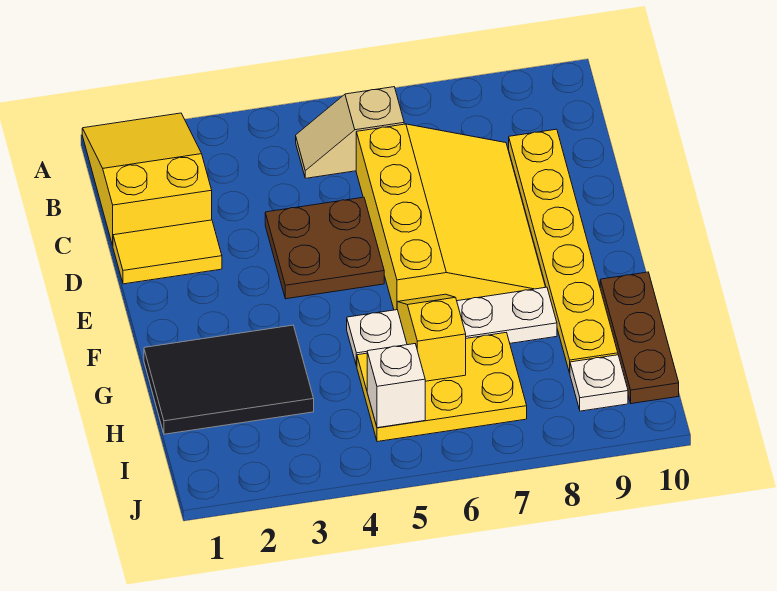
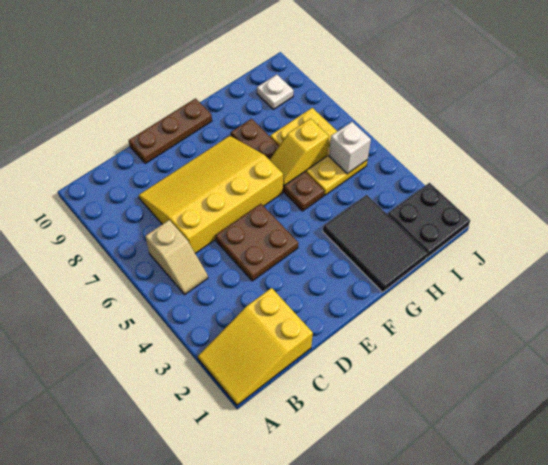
yellow 1x6 plate [509,129,618,373] -> none
yellow 1x2 tile [113,220,222,284] -> none
white 1x4 plate [347,287,557,366] -> brown 1x4 plate [231,119,324,211]
brown 1x3 plate [600,272,679,404] -> brown 1x3 plate moved to [129,99,212,163]
none -> black 2x2 plate [388,183,470,258]

